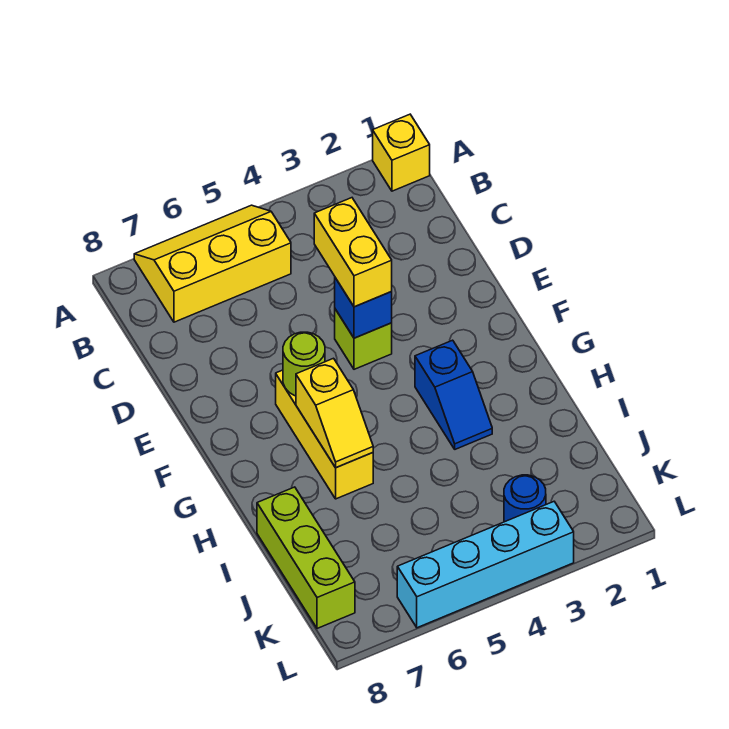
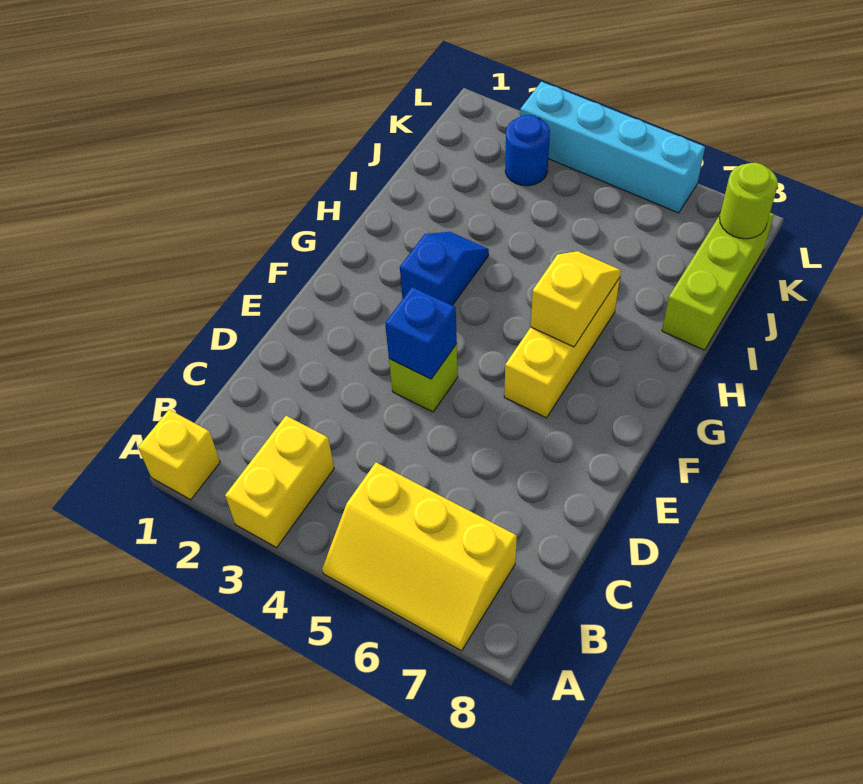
yellow 1x2 brick [314,198,392,307] -> yellow 1x2 brick moved to [225,416,334,547]
lime 1x1 round brick [283,332,325,396] -> lime 1x1 round brick moved to [720,163,778,239]

